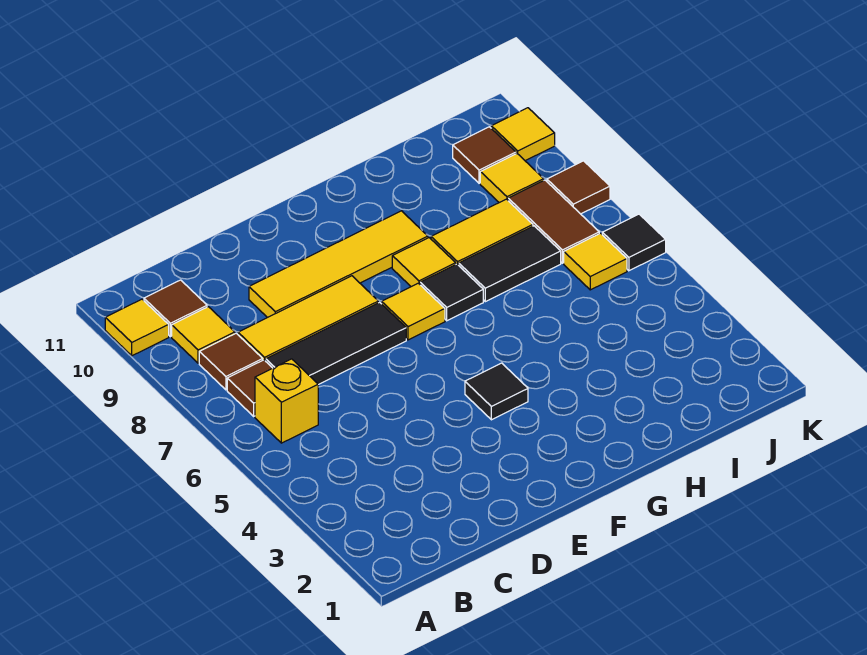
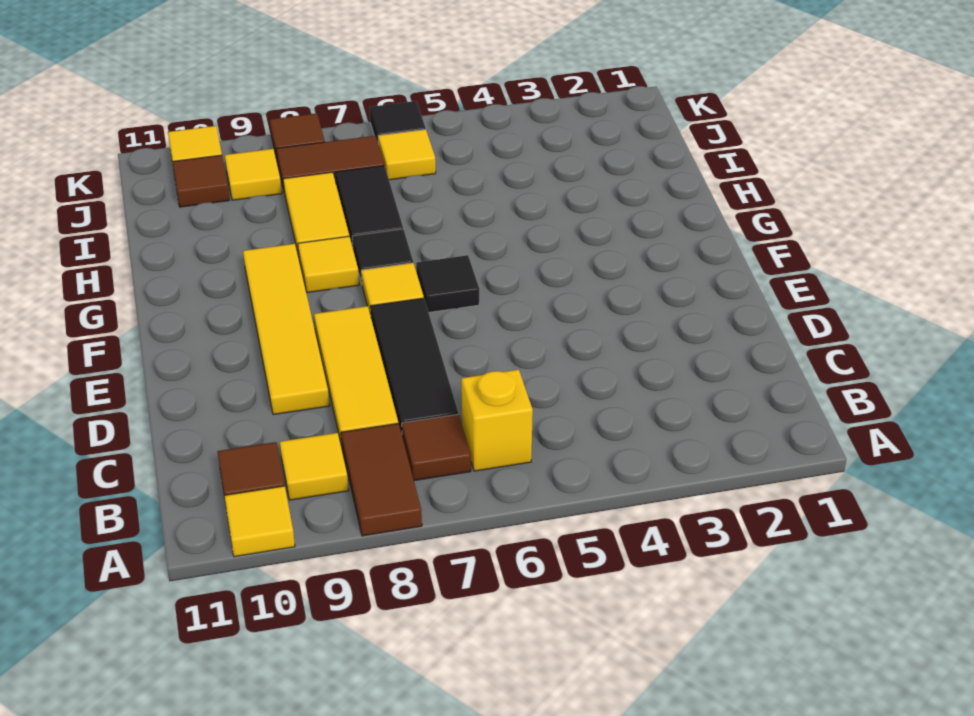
brown 1x1 tile [199,333,263,390] -> brown 1x2 tile [341,423,422,536]
black 1x1 tile [465,363,528,420] -> black 1x1 tile moved to [416,255,479,312]

